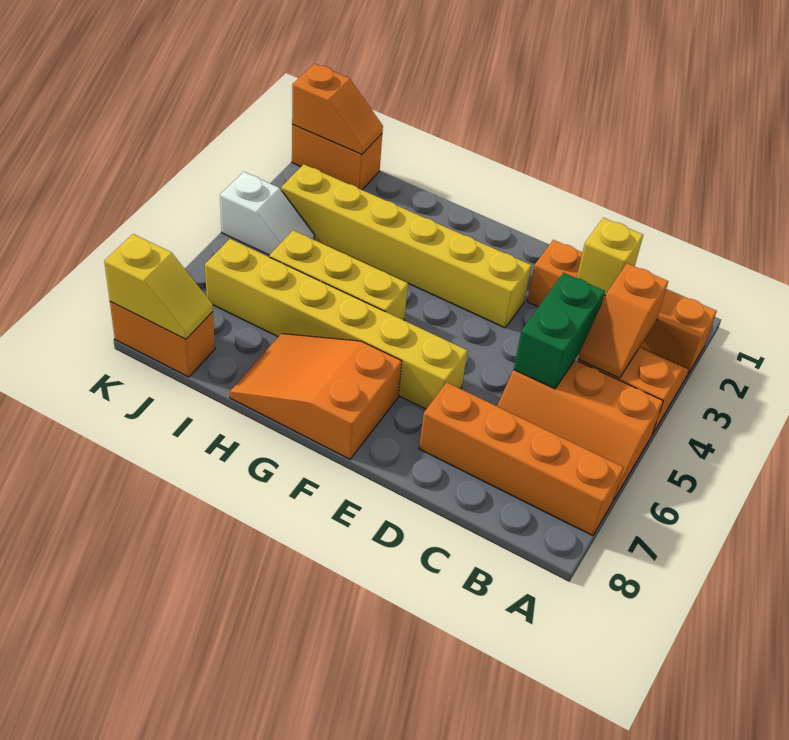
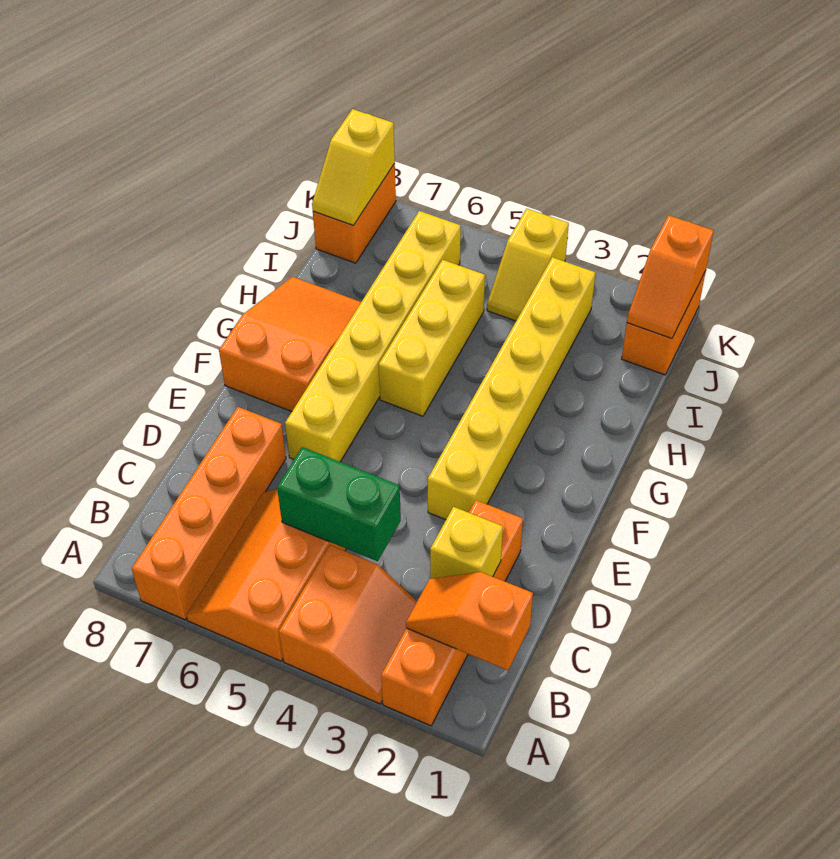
orange 1x2 slope [578,263,668,378] -> orange 1x2 slope moved to [406,572,533,670]
white 1x2 slope [220,172,314,255] -> yellow 1x2 slope [487,209,569,321]

